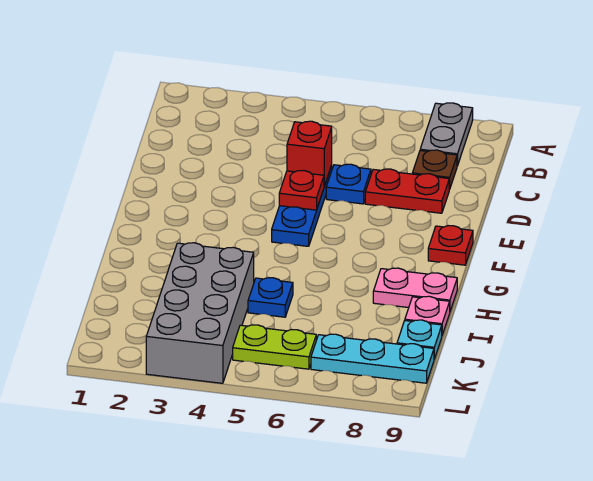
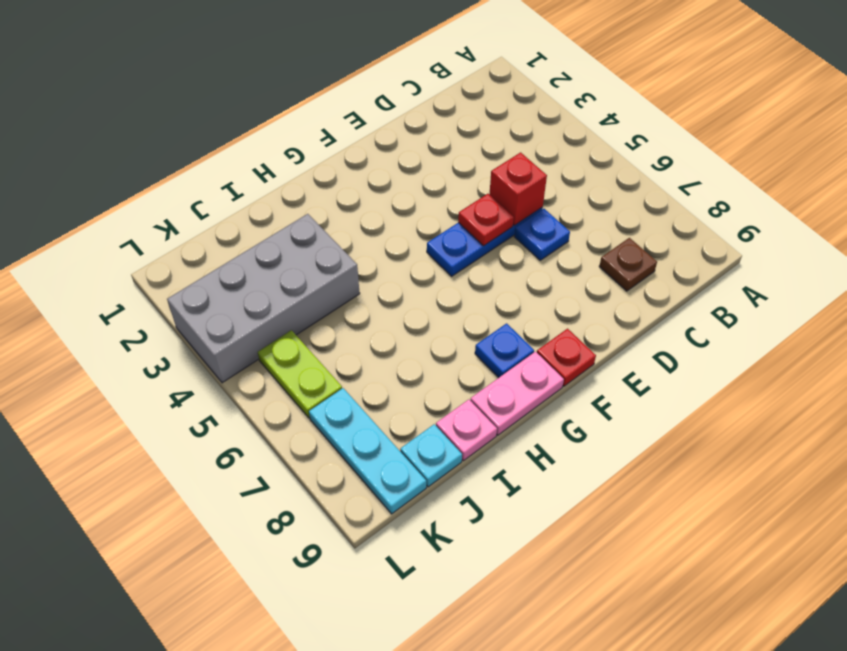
grey 1x2 plate [420,103,473,166] -> none
red 1x2 plate [365,169,449,213] -> none
pink 1x2 plate [373,268,457,311] -> pink 1x2 plate turned to [470,352,564,435]
blue 1x1 plate [248,278,293,317] -> blue 1x1 plate moved to [475,323,534,378]

